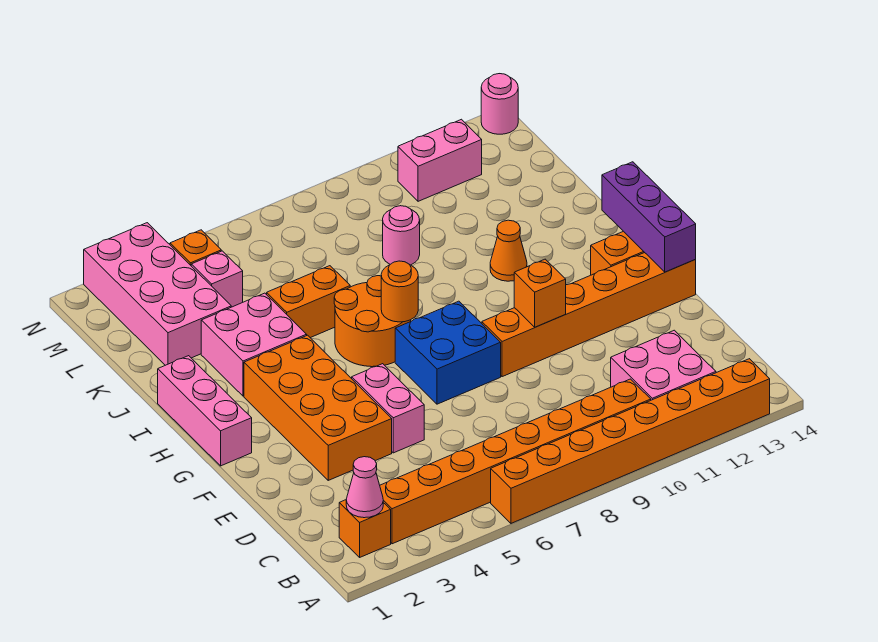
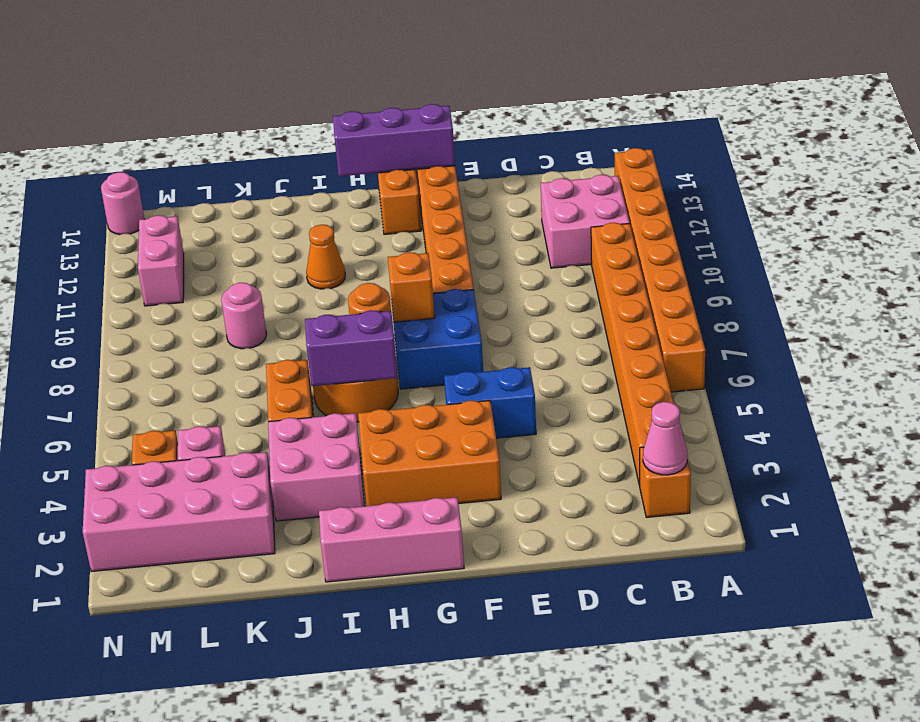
orange 2x4 brick [244,335,392,480] -> orange 2x3 brick [358,401,501,506]
pink 1x2 brick [352,364,424,453] -> blue 1x2 brick [444,367,536,438]
orange 1x1 brick [514,259,566,327] -> orange 1x1 brick moved to [388,252,435,322]
none -> purple 1x2 brick [305,310,398,386]

